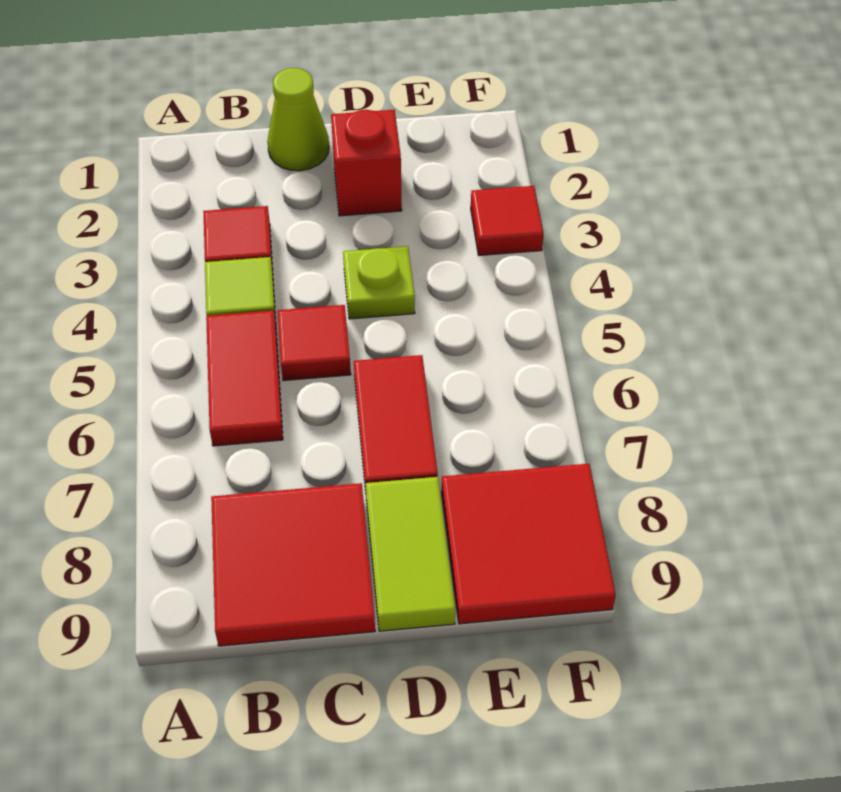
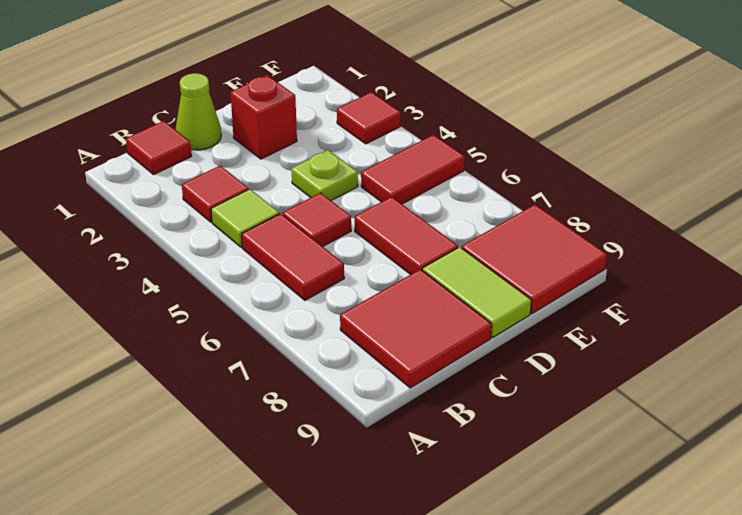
none -> red 1x1 tile [126,121,191,174]
none -> red 1x2 tile [361,135,465,204]

